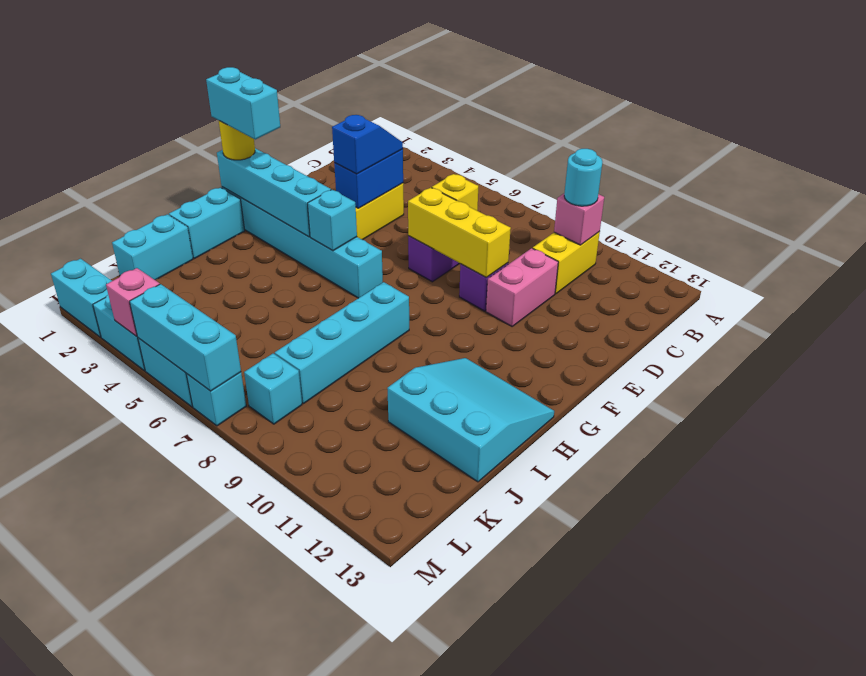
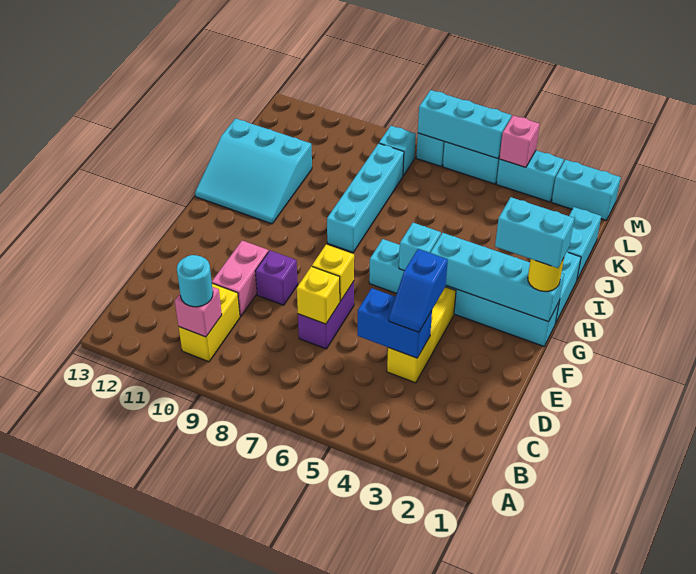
blue 1x2 brick [334,149,403,208] -> blue 1x2 brick turned to [358,288,432,358]
yellow 1x3 brick [408,188,511,278] -> yellow 1x1 brick [312,245,354,301]

